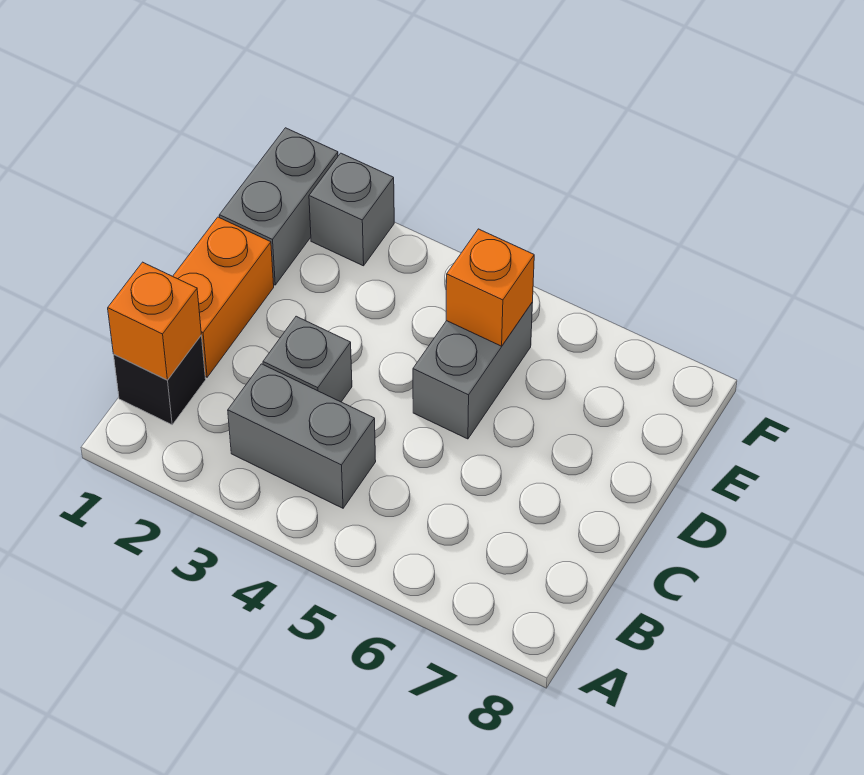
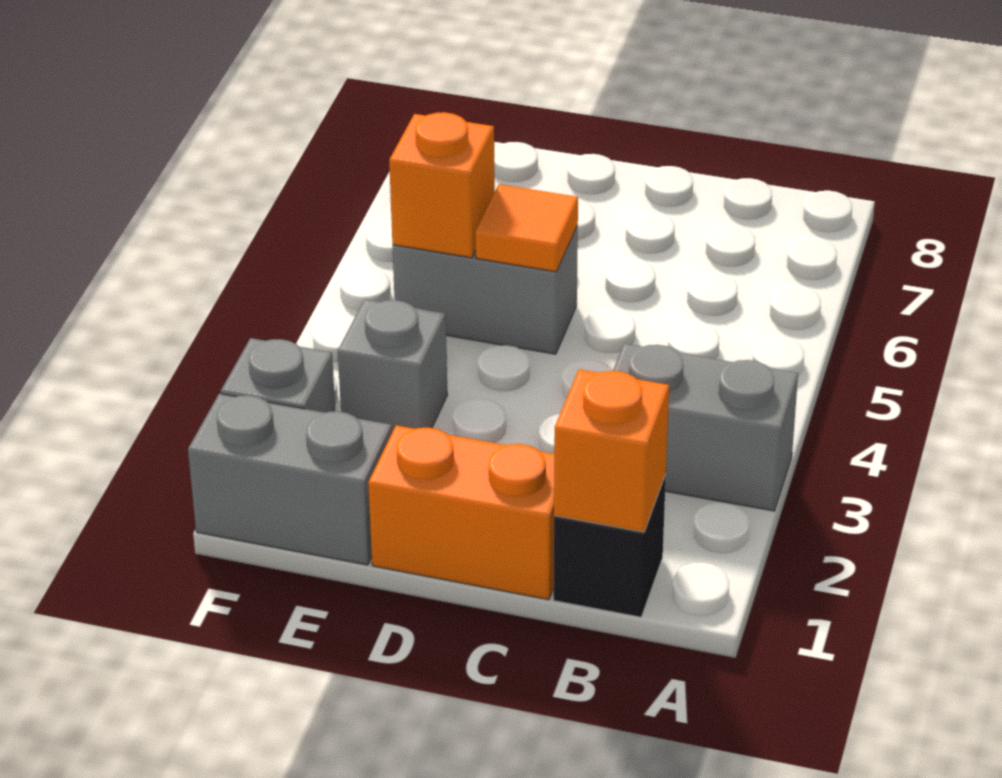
grey 1x2 brick [228,364,376,508] -> grey 1x2 brick turned to [613,344,798,511]
grey 1x1 brick [263,316,352,402] -> grey 1x1 brick moved to [338,299,447,432]
none -> orange 1x1 tile [476,184,578,272]

